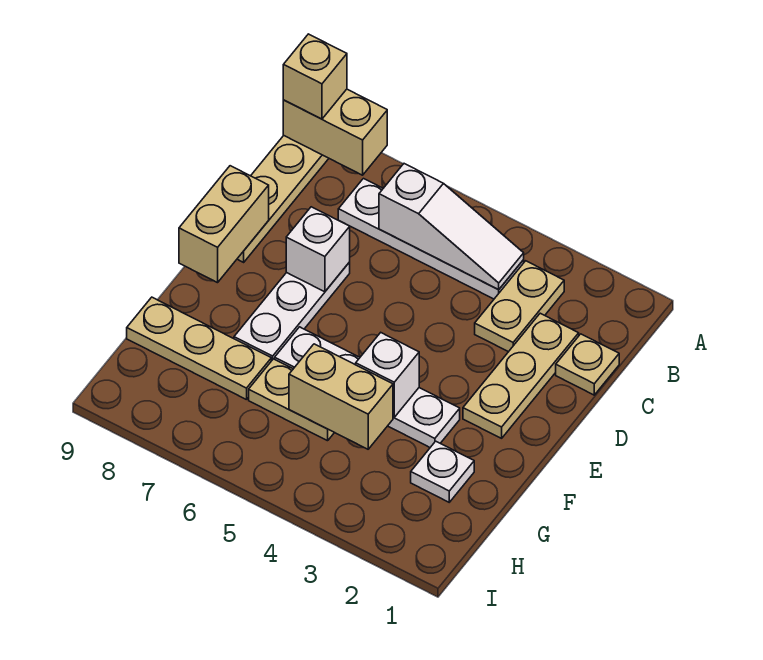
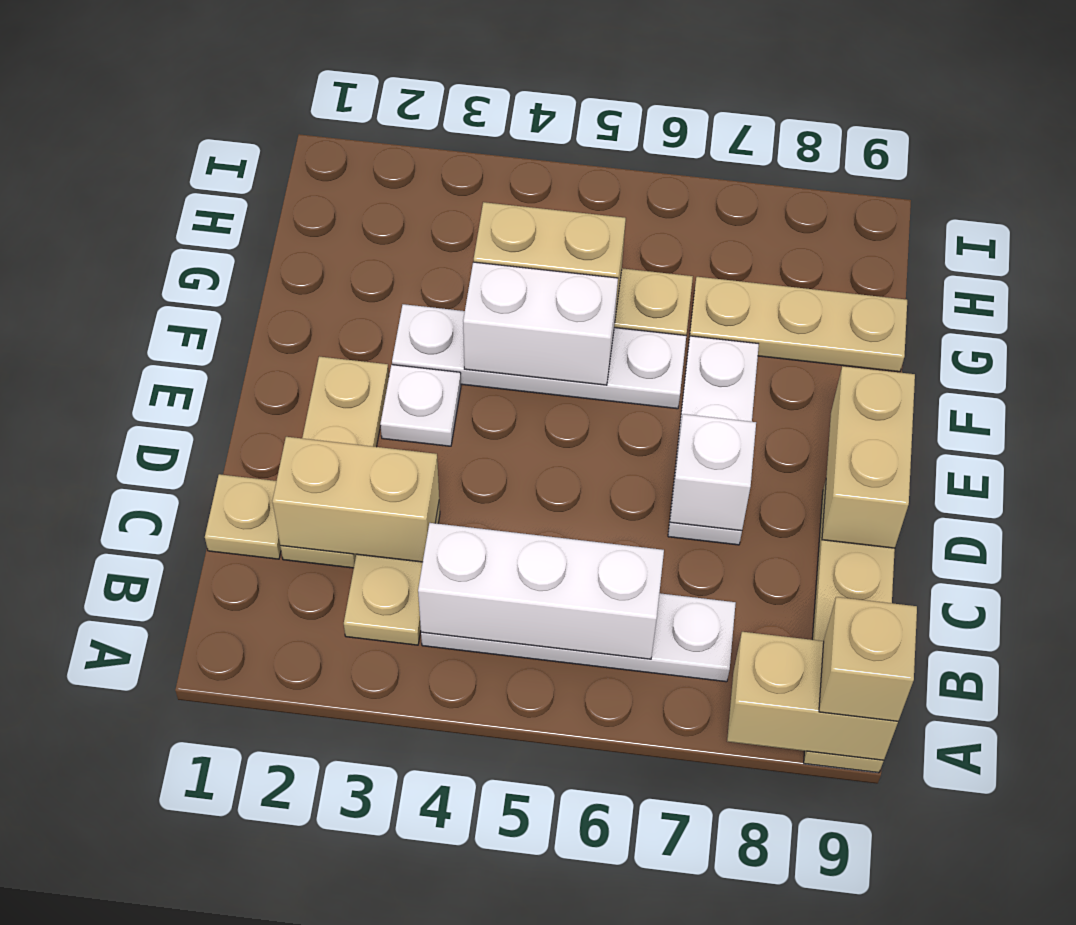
white 1x3 slope [379,164,524,290] -> white 1x3 brick [418,523,664,659]
none -> tan 1x2 brick [272,437,439,562]
white 1x1 brick [356,333,419,417] -> white 1x2 brick [463,262,618,385]
white 1x1 plate [411,441,474,502] -> white 1x1 plate moved to [380,365,461,446]

